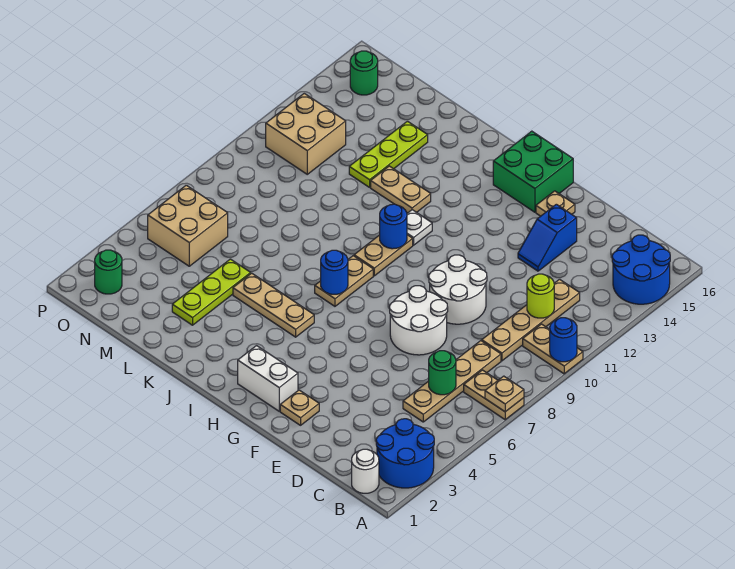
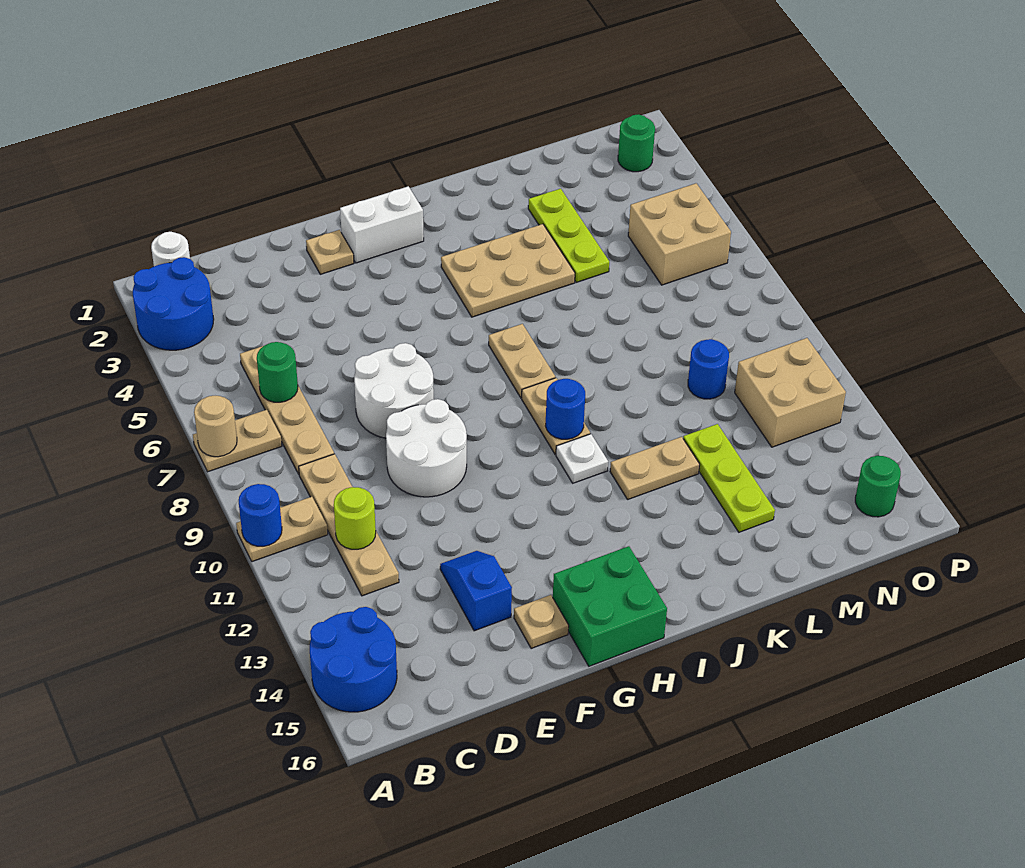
tan 1x1 plate [485,376,524,412] -> tan 1x1 round brick [194,396,237,457]
tan 1x3 plate [233,273,314,337] -> tan 2x3 plate [441,224,575,317]
blue 1x1 round brick [321,250,348,294] -> blue 1x1 round brick moved to [688,339,729,399]

